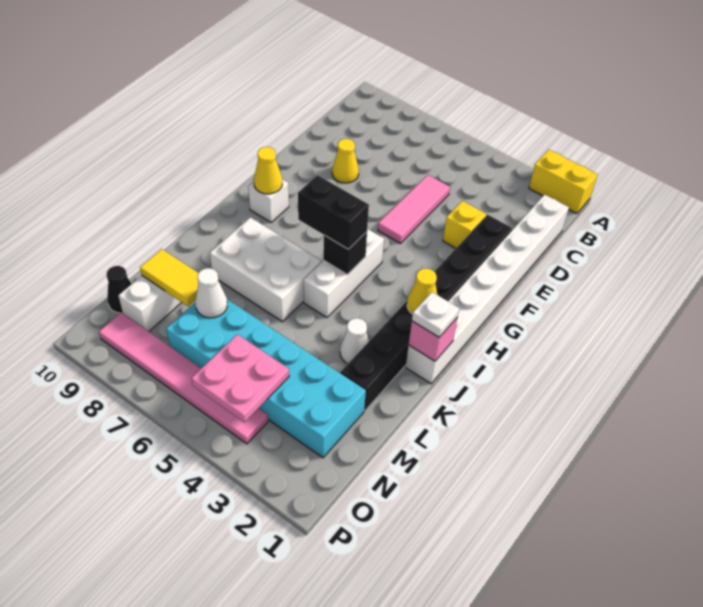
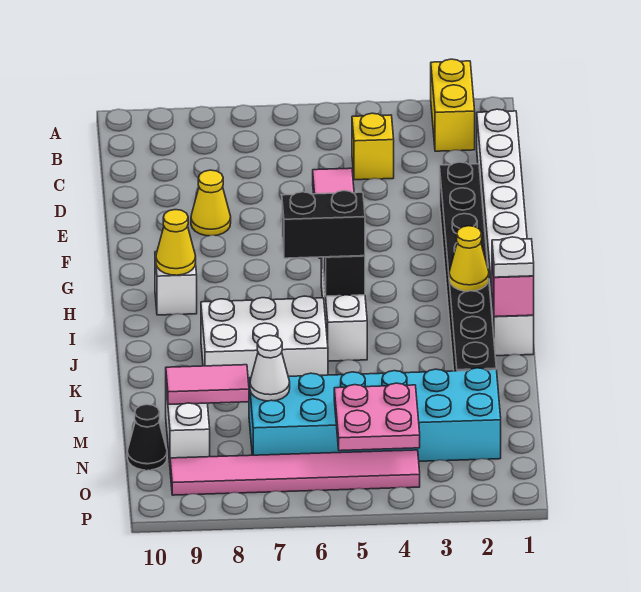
yellow 1x2 brick [529,150,598,213] -> yellow 1x2 brick turned to [431,59,475,151]
yellow 1x1 brick [443,201,486,248] -> yellow 1x1 brick moved to [352,113,394,180]
white 1x1 cone [340,318,369,364] -> none
yellow 1x2 tile [140,249,198,306] -> pink 1x2 tile [166,365,249,404]

